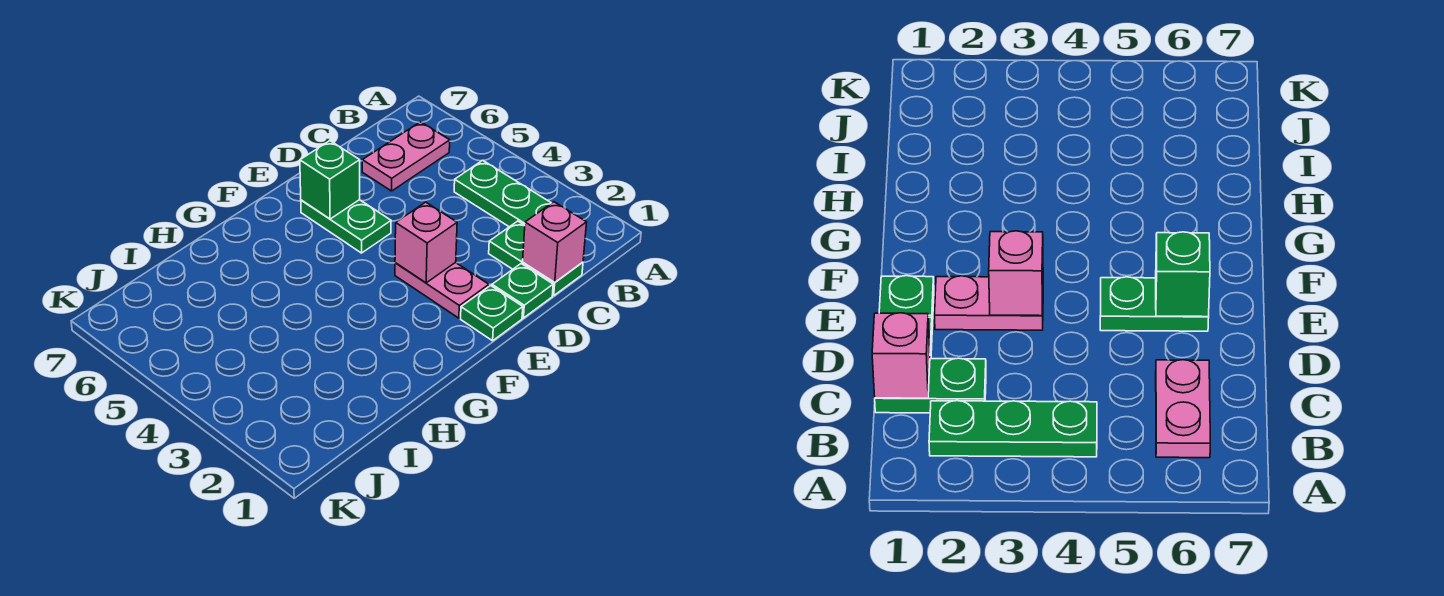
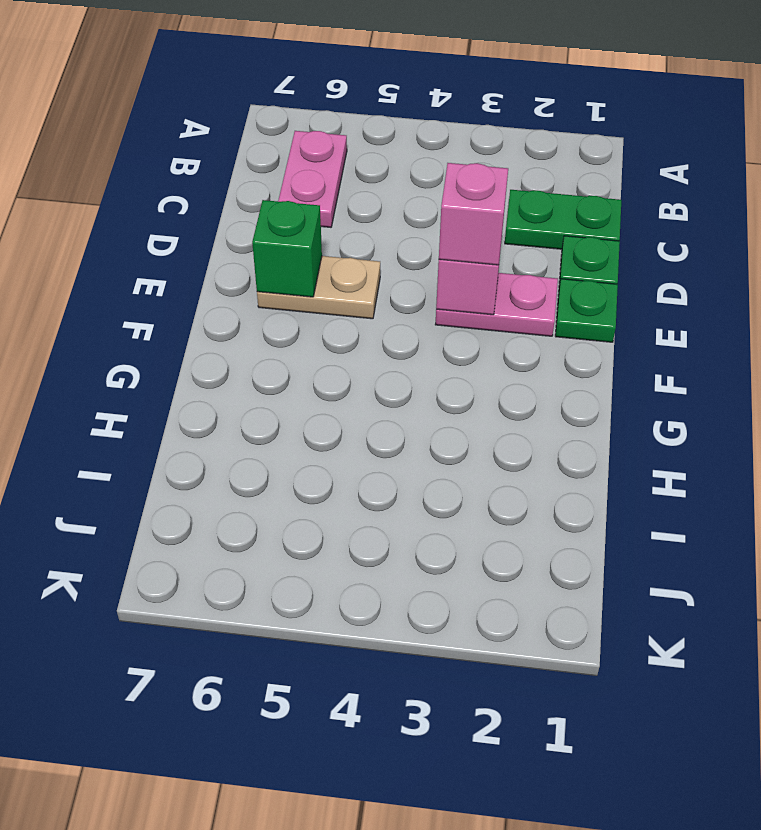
green 1x3 plate [454,160,551,227] -> none
pink 1x1 brick [523,202,587,282] -> pink 1x1 brick moved to [439,163,508,265]
green 1x2 plate [301,200,391,253] -> tan 1x2 plate [257,256,380,319]

